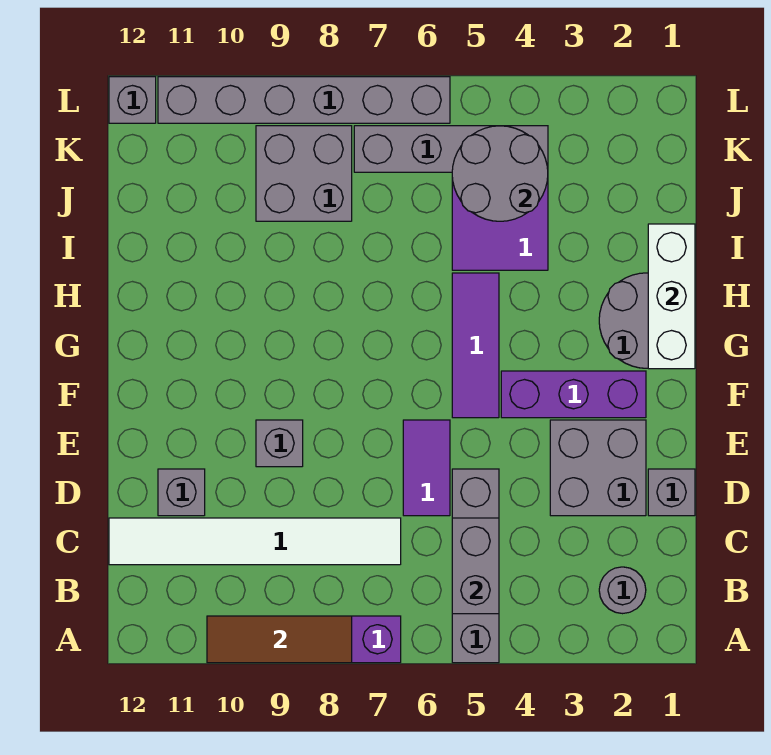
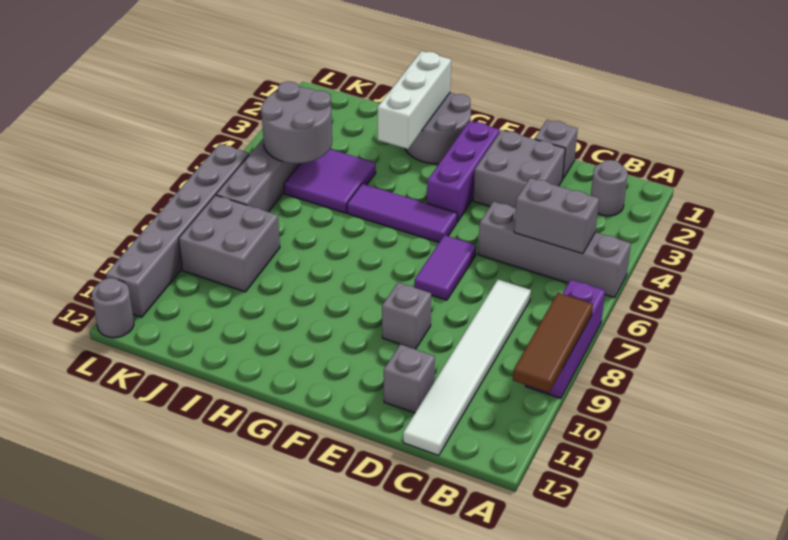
purple 1x2 tile [403,420,450,516] -> purple 1x2 tile turned to [414,235,476,300]
white 1x3 brick [648,224,695,369] -> white 1x3 brick turned to [377,51,451,149]
grey 1x1 brick [109,77,156,123] -> grey 1x1 round brick [92,278,134,338]

